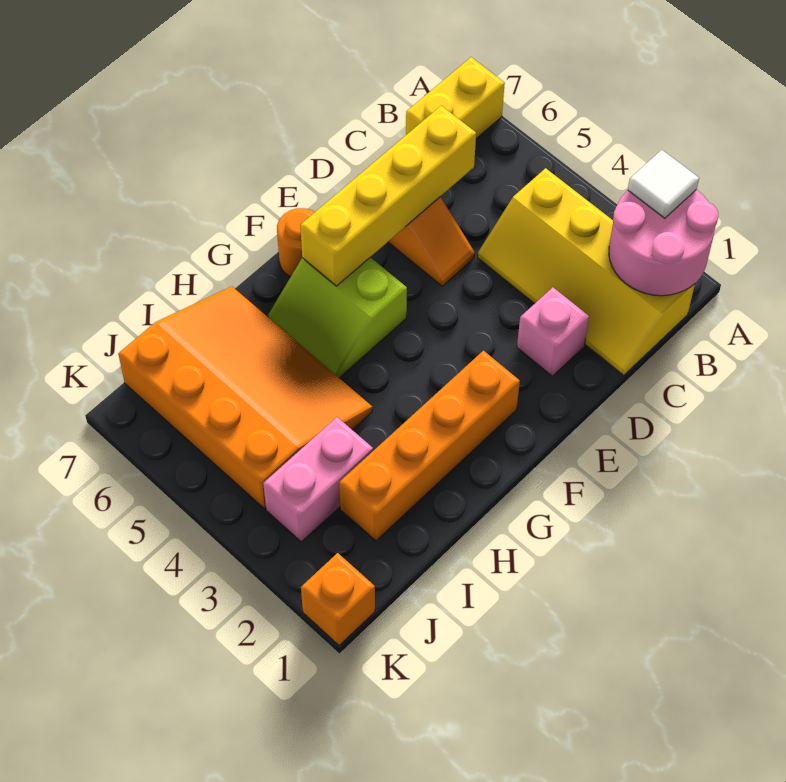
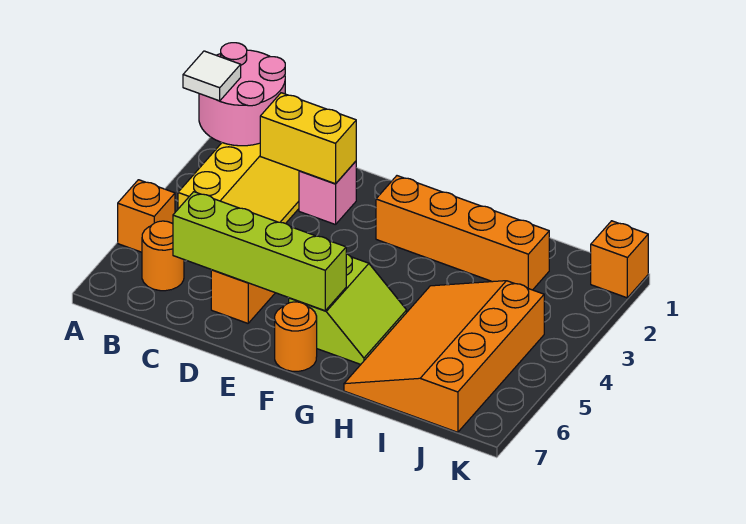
none -> orange 1x1 brick [118,180,175,252]
yellow 1x2 brick [406,57,505,139] -> yellow 1x2 brick moved to [260,93,356,184]
none -> orange 1x1 round brick [142,221,184,291]
yellow 1x4 brick [300,106,476,286] -> lime 1x4 brick [173,192,346,311]
pink 1x2 brick [263,417,373,542] -> none

